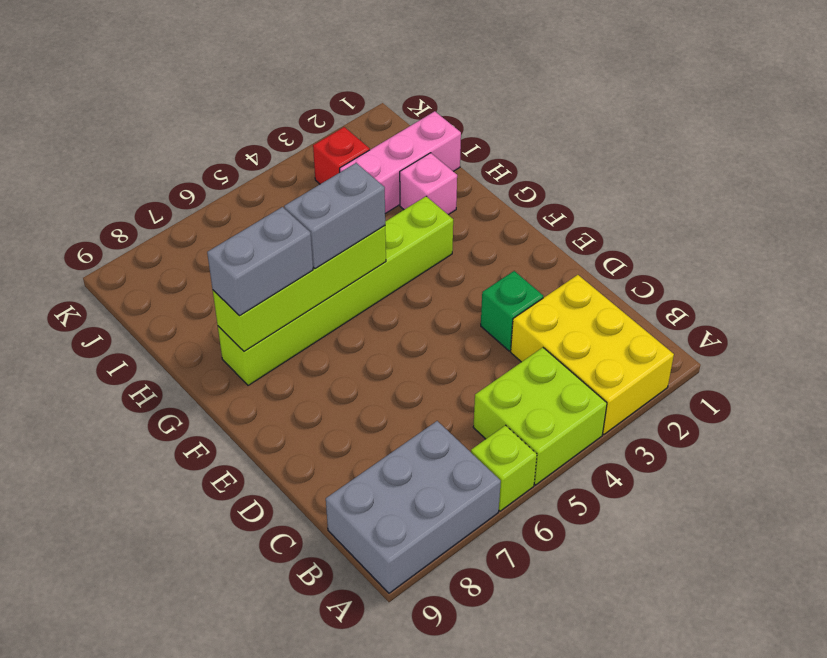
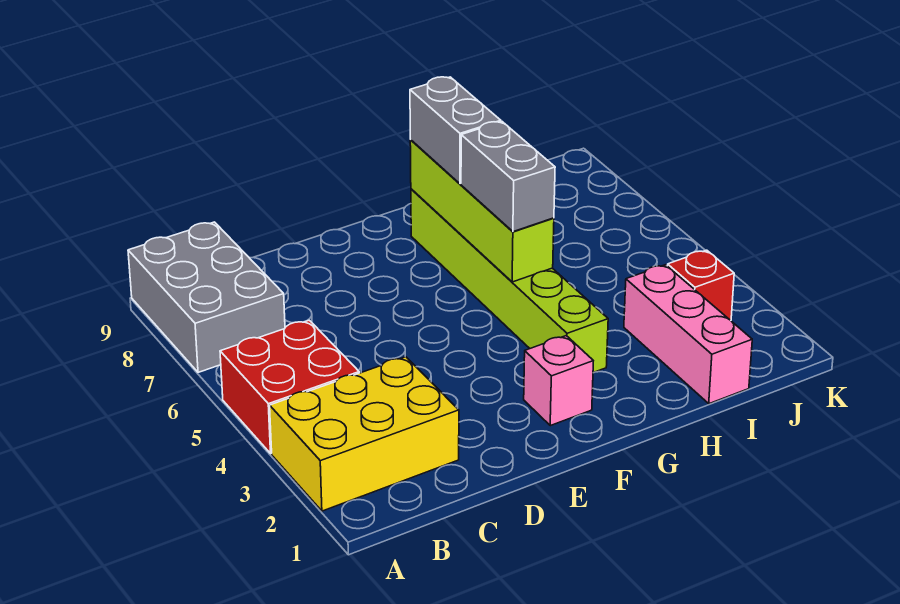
lime 2x2 brick [473,348,607,485] -> red 2x2 brick [220,320,359,453]
lime 1x1 brick [471,425,537,511] -> none
green 1x1 brick [481,271,543,351] -> none
pink 1x1 brick [400,153,457,215] -> pink 1x1 brick moved to [524,336,593,426]

